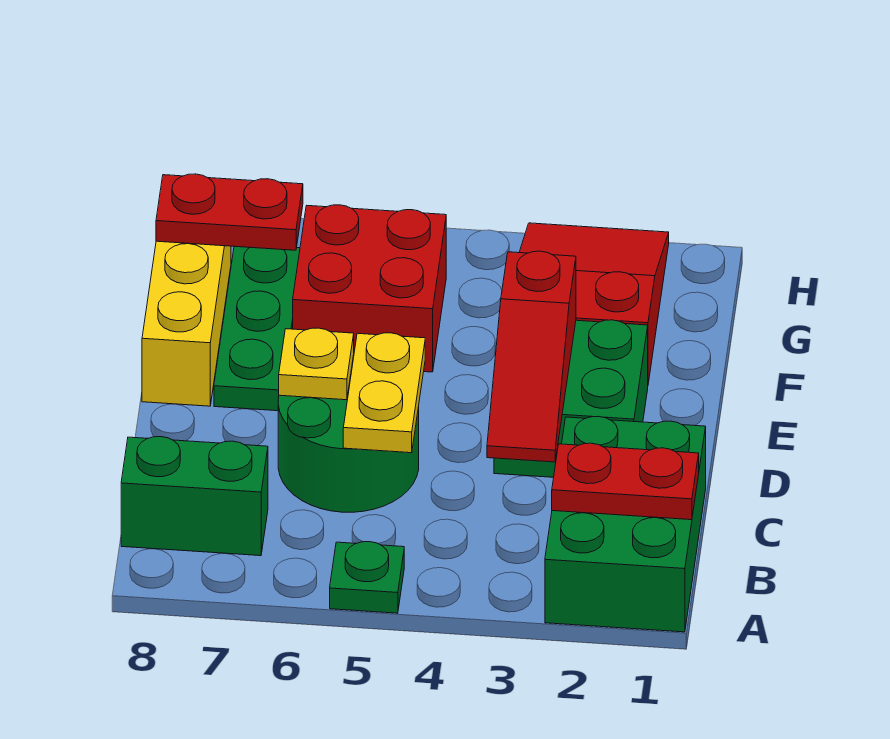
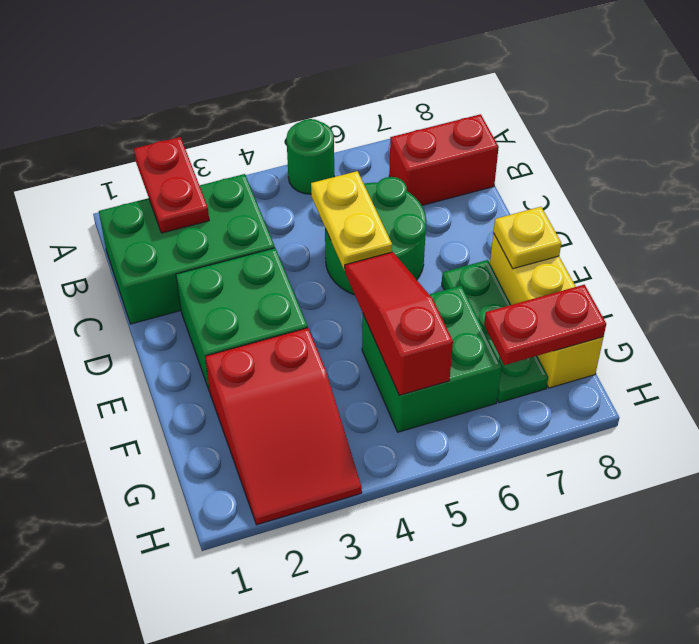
green 2x3 brick [545,416,706,632] -> green 2x3 brick turned to [99,174,275,324]
green 1x1 plate [330,542,404,613] -> green 1x1 round brick [286,119,334,194]
red 1x2 plate [552,443,699,520] -> red 1x2 plate turned to [134,137,209,233]
green 1x2 brick [121,437,268,556] -> red 1x2 brick [389,114,499,205]
red 1x3 slope [487,251,576,462] -> red 1x3 slope moved to [345,252,453,395]
yellow 1x1 plate [279,328,354,400] -> yellow 1x1 plate moved to [493,207,561,269]
red 2x2 brick [293,205,446,372] -> green 2x2 brick [362,286,501,432]

